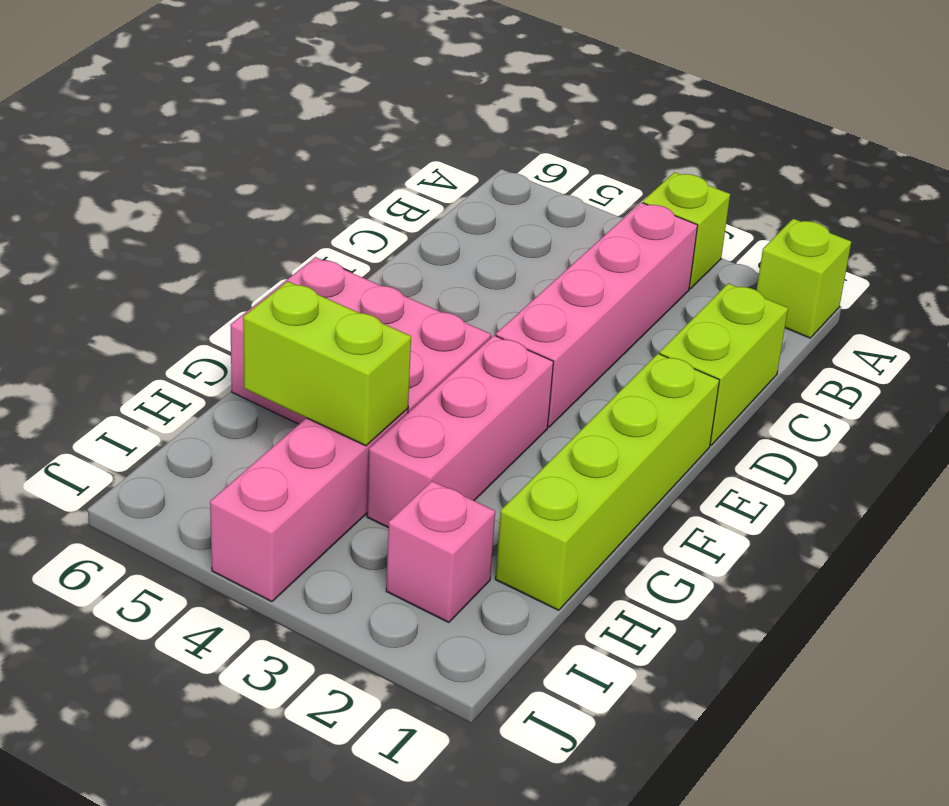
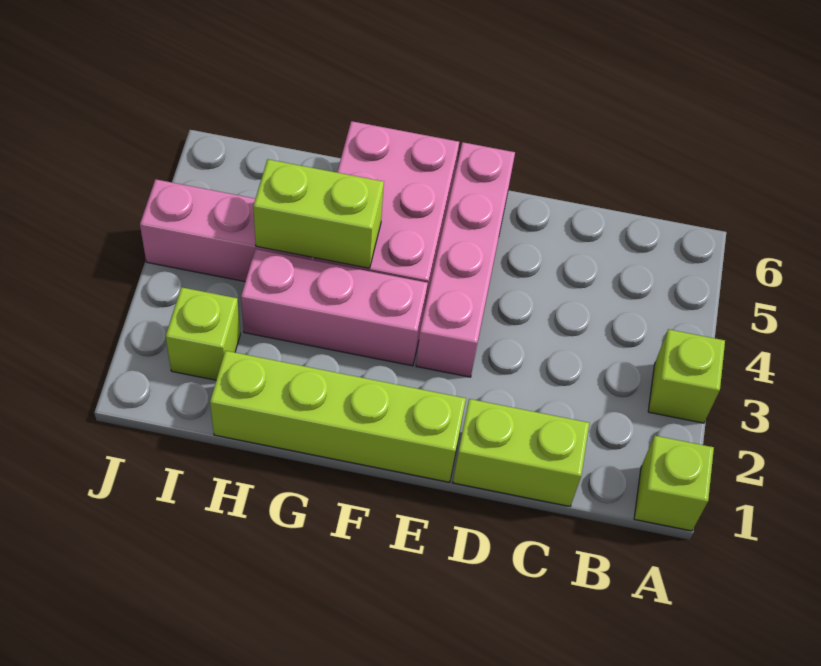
pink 1x4 brick [496,202,698,427] -> pink 1x4 brick turned to [416,142,515,377]
lime 1x2 brick [243,281,411,446] -> lime 1x2 brick turned to [253,159,384,268]
pink 1x1 brick [386,481,495,623] -> lime 1x1 brick [165,287,240,380]

